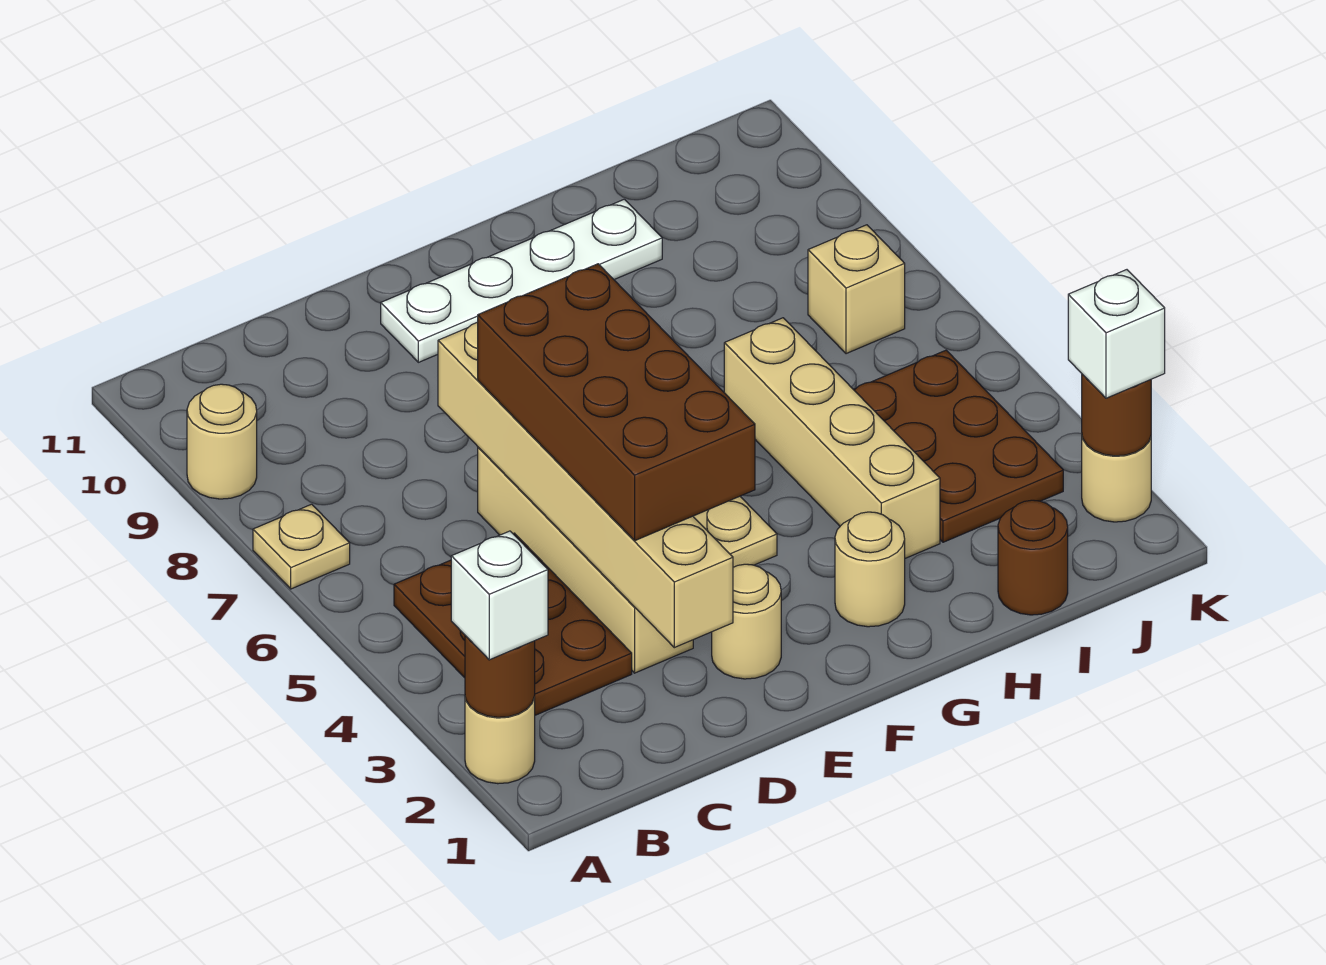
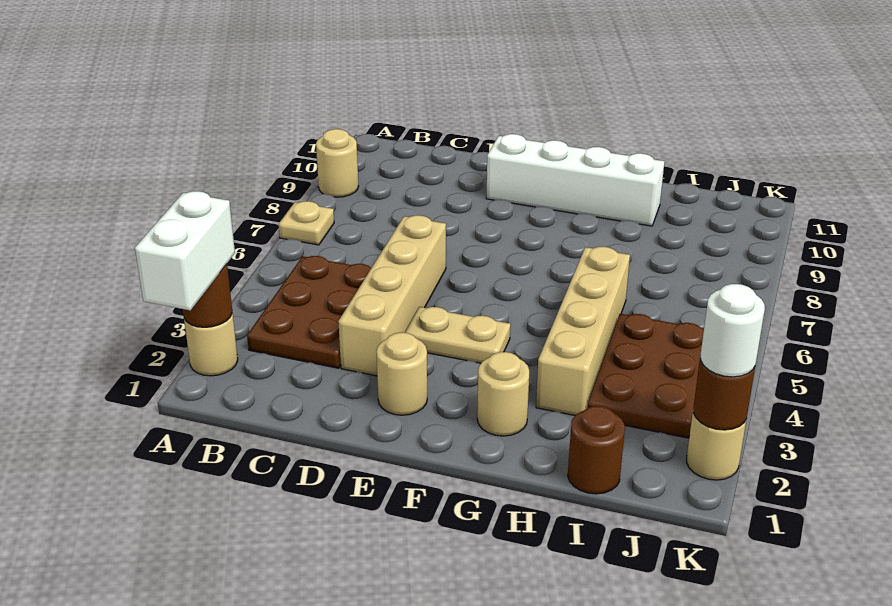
white 1x1 brick [451,531,548,660] -> white 1x2 brick [135,191,235,310]
tan 1x6 brick [438,322,733,648] -> none
brown 2x4 brick [478,264,755,541] -> none
white 1x4 plate [381,199,662,362] -> white 1x4 brick [486,134,664,226]
tan 1x1 brick [808,225,905,354] -> none
white 1x1 brick [1068,270,1165,398] -> white 1x1 round brick [701,284,765,377]

